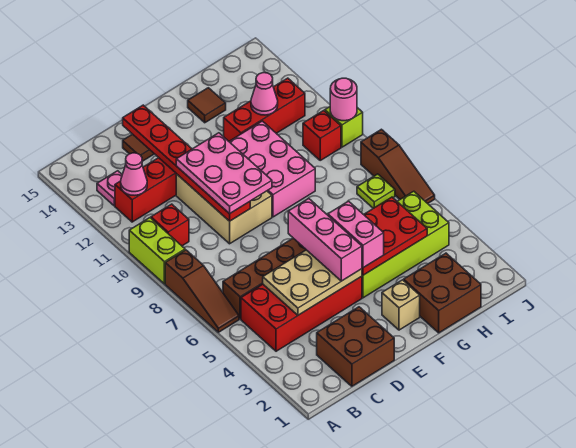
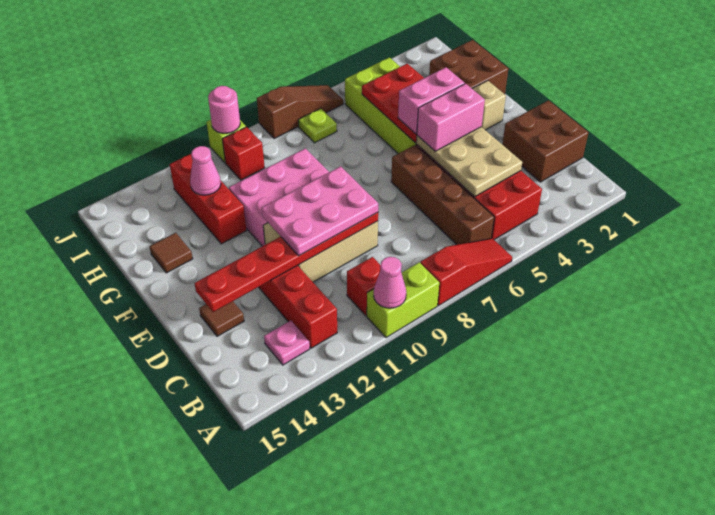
brown 1x3 slope [165,250,239,332] -> red 1x3 slope [421,238,512,306]
pink 1x1 cone [121,153,147,195] -> pink 1x1 cone moved to [374,257,406,308]
pink 1x3 brick [288,199,362,281] -> pink 1x2 brick [417,84,485,151]

